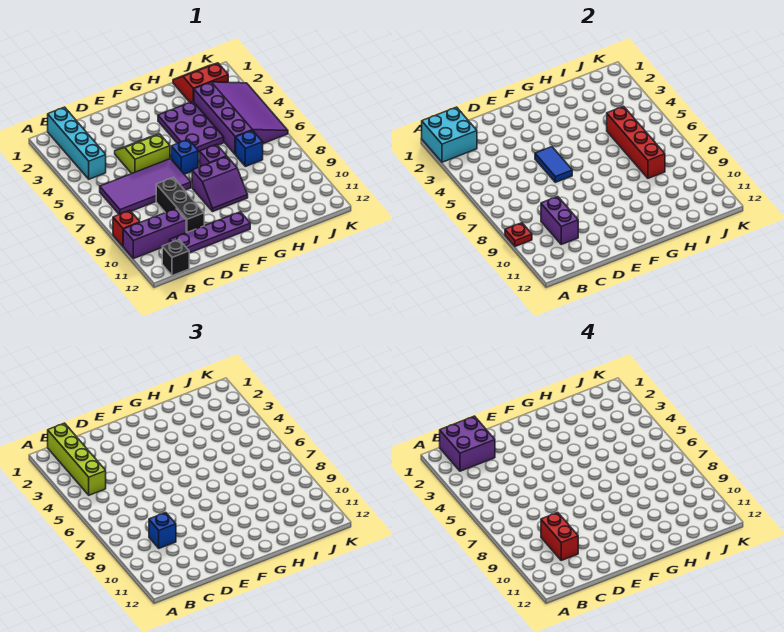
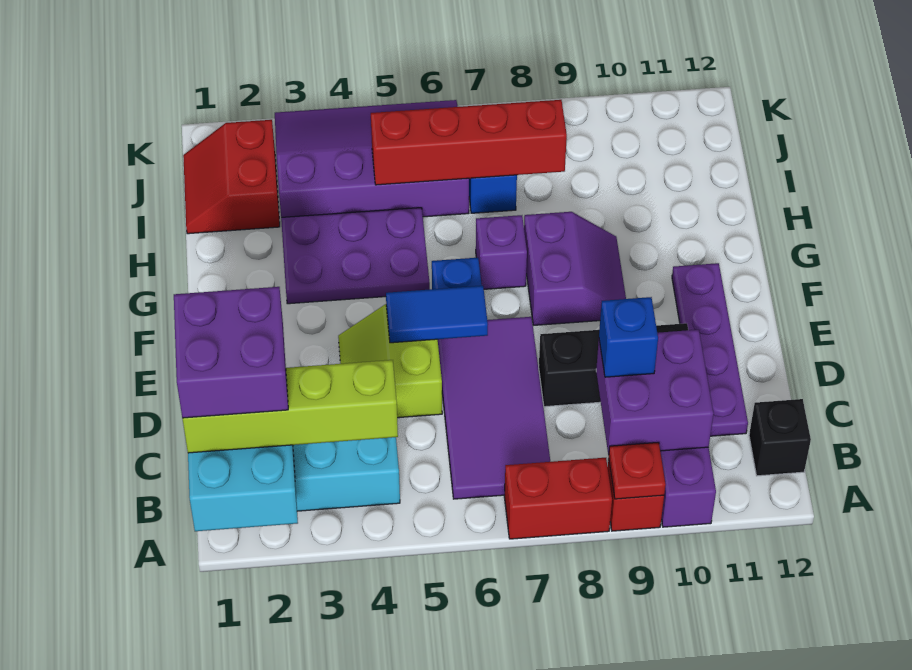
purple 1x2 brick [541,197,578,244] -> purple 2x2 brick [596,330,714,455]
red 1x2 brick [541,513,578,560] -> red 1x2 brick moved to [504,458,612,539]

